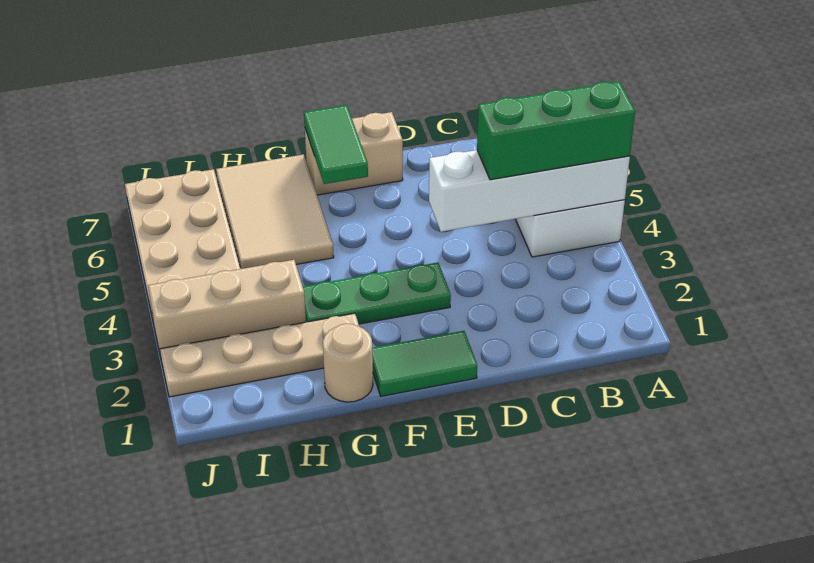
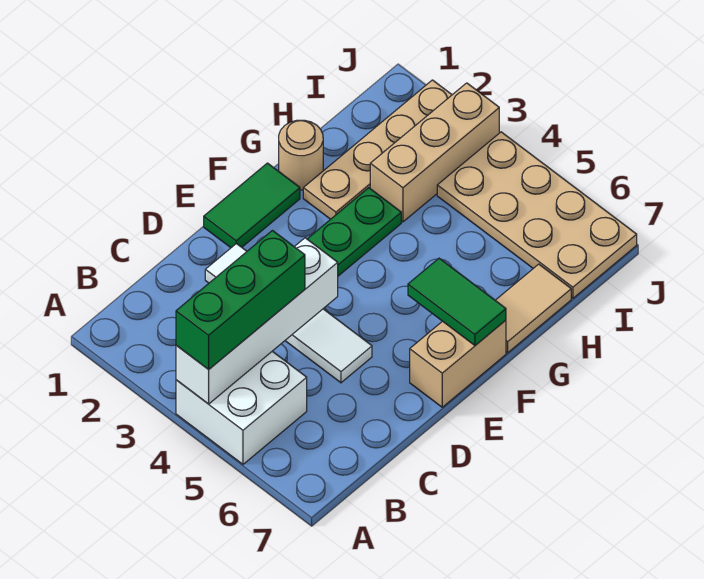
none -> white 1x4 tile [205,243,372,383]
tan 2x3 tile [216,154,334,269] -> tan 1x2 tile [495,264,571,353]

